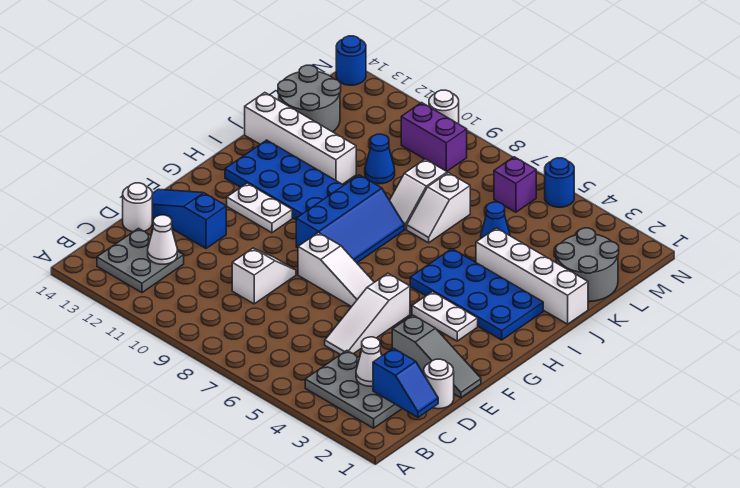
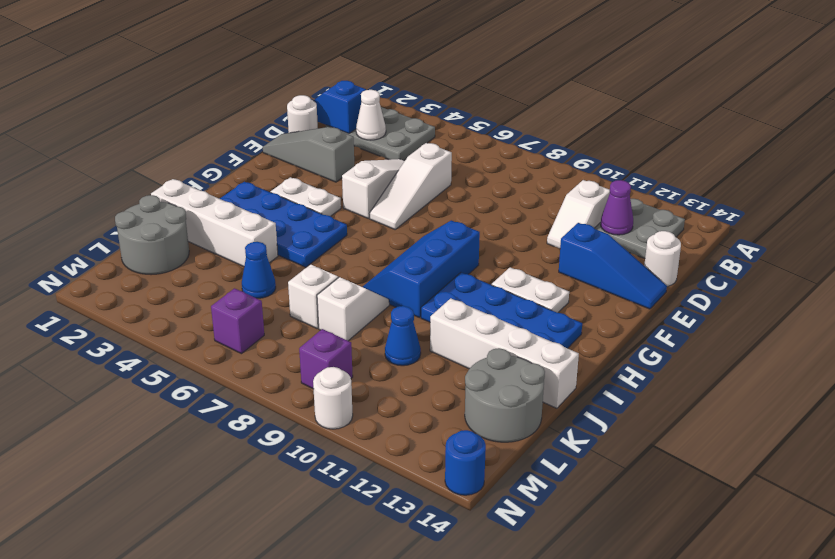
white 1x1 cone [148,215,177,264] -> purple 1x1 cone [601,180,633,235]
white 1x2 slope [232,248,296,304] -> white 1x2 slope moved to [547,180,610,249]
white 1x3 slope [298,233,374,307] -> white 1x3 slope turned to [369,143,452,229]
purple 1x2 brick [401,103,467,171] -> purple 1x1 brick [299,329,353,389]
blue 1x1 round brick [545,158,574,207] -> none

